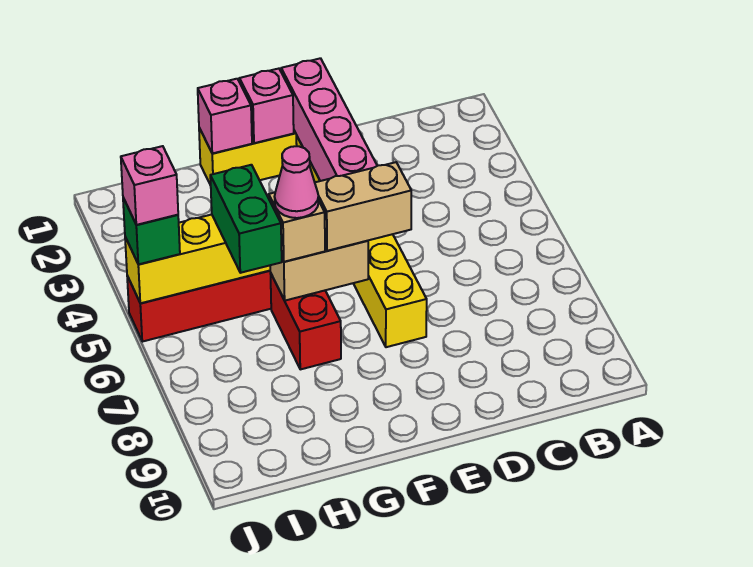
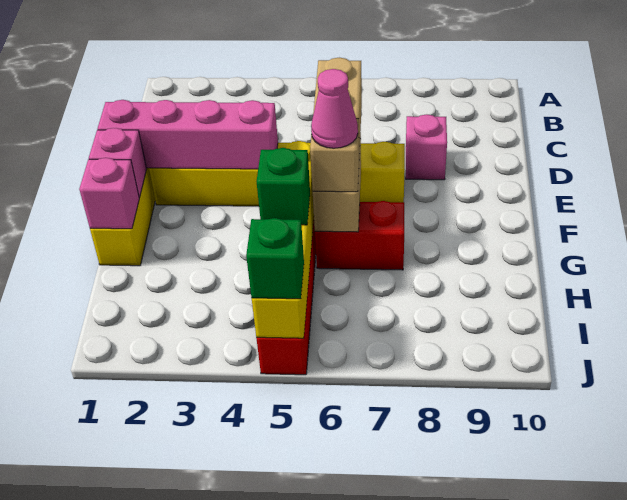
green 1x2 brick [210,165,282,273] -> green 1x1 brick [257,148,310,225]
pink 1x1 brick [121,146,178,225] -> pink 1x1 brick moved to [406,114,447,180]

